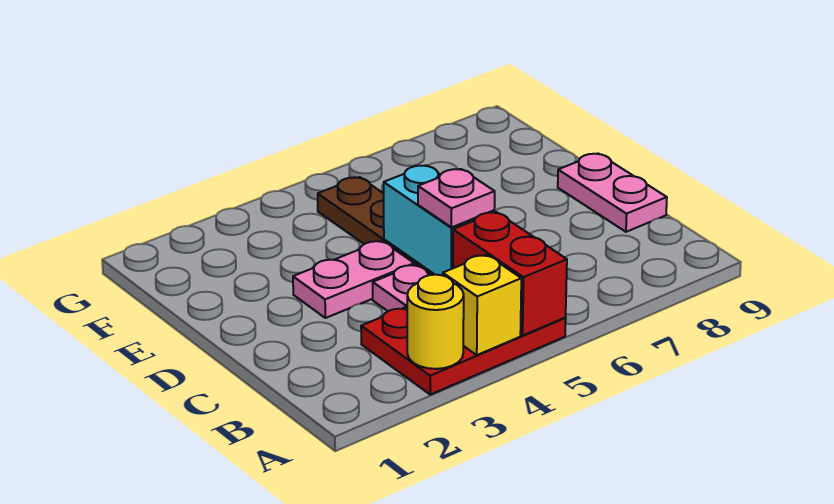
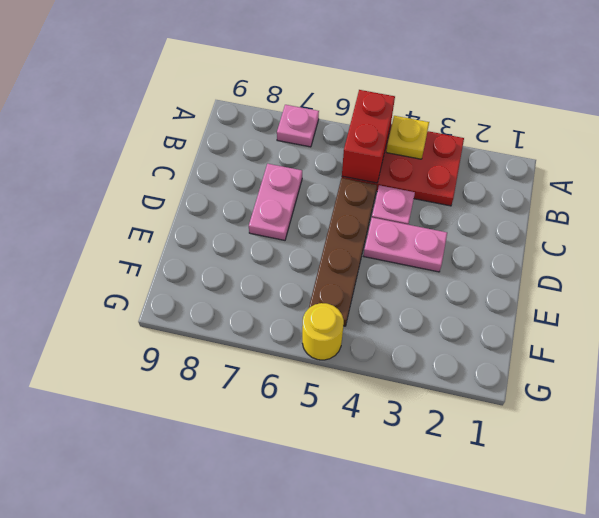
yellow 1x1 round brick [407,275,464,369] -> yellow 1x1 round brick moved to [302,303,344,360]
yellow 1x1 brick [443,255,521,355] -> yellow 1x1 plate [386,116,429,159]
cyan 1x2 brick [384,165,494,275] -> none
pink 1x1 plate [418,169,495,227] -> pink 1x1 plate moved to [277,105,319,147]
pink 1x2 plate [558,154,667,232] -> pink 1x2 plate moved to [249,164,302,240]

